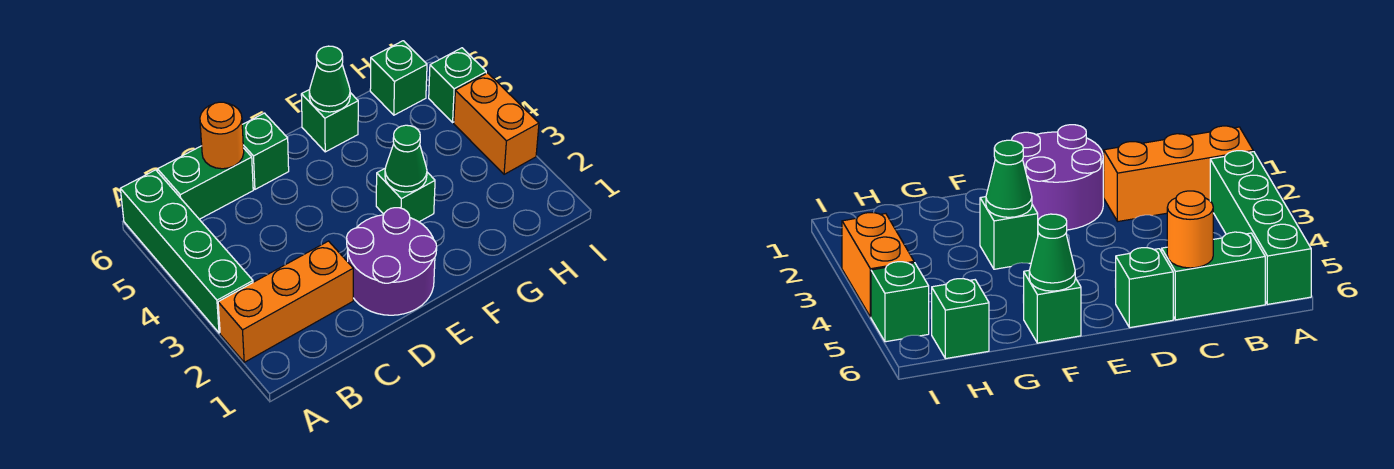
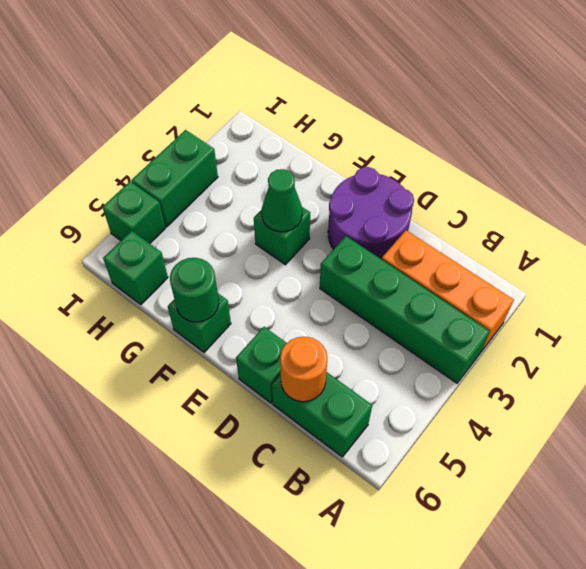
green 1x4 brick [120,170,253,333] -> green 1x4 brick turned to [320,236,490,383]
green 1x1 cone [309,46,350,112] -> green 1x1 round brick [170,258,219,322]
orange 1x2 brick [454,73,539,174] -> green 1x2 brick [132,130,218,227]

